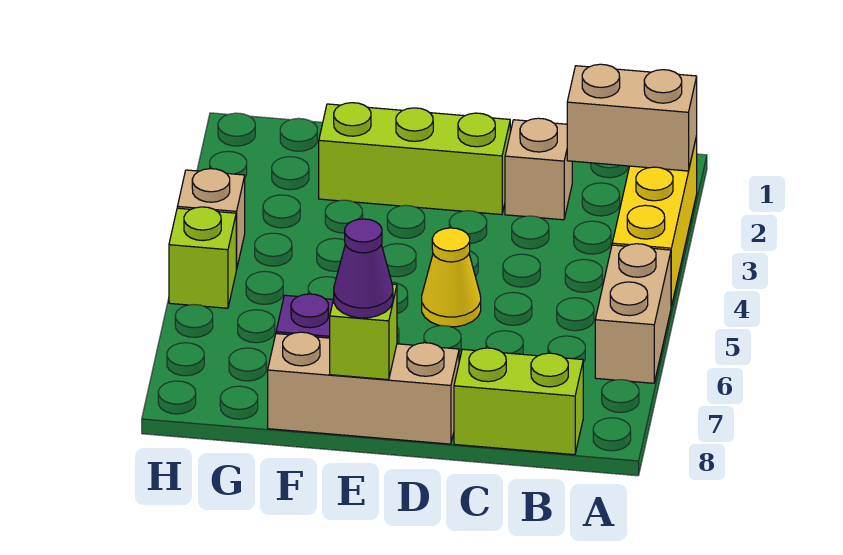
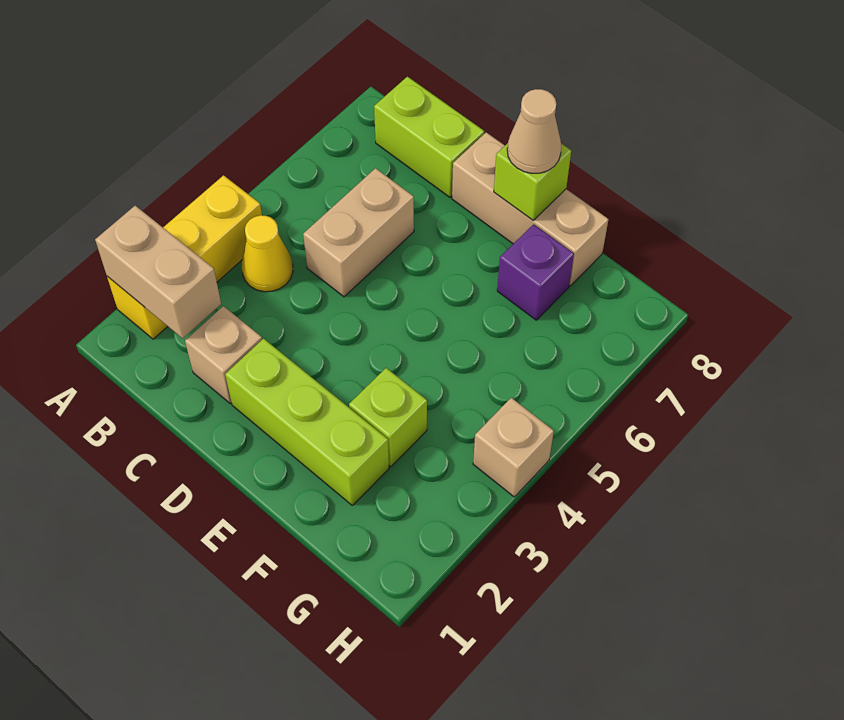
tan 1x2 brick [595,244,671,383] -> tan 1x2 brick moved to [303,168,414,297]
yellow 1x1 cone [422,228,481,327] -> yellow 1x1 cone moved to [242,215,293,292]
purple 1x1 cone [334,219,393,318] -> tan 1x1 cone [507,89,561,173]
lime 1x1 brick [169,207,236,308] -> lime 1x1 brick moved to [349,368,427,466]

